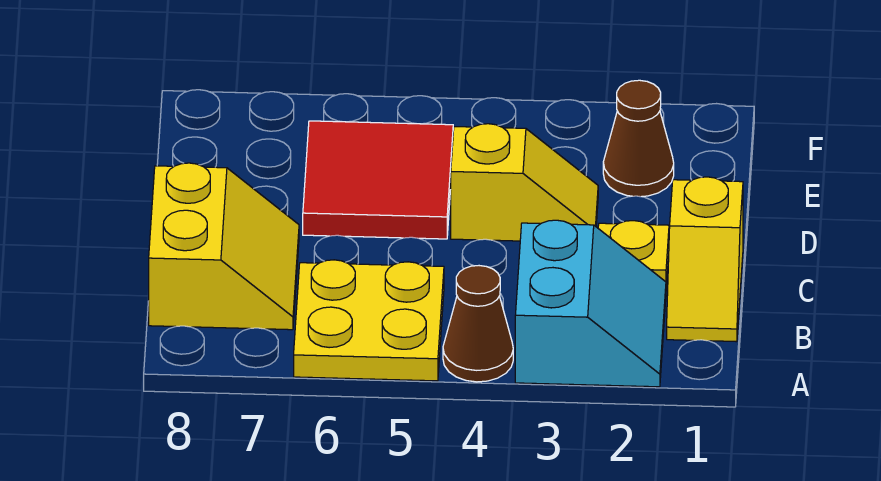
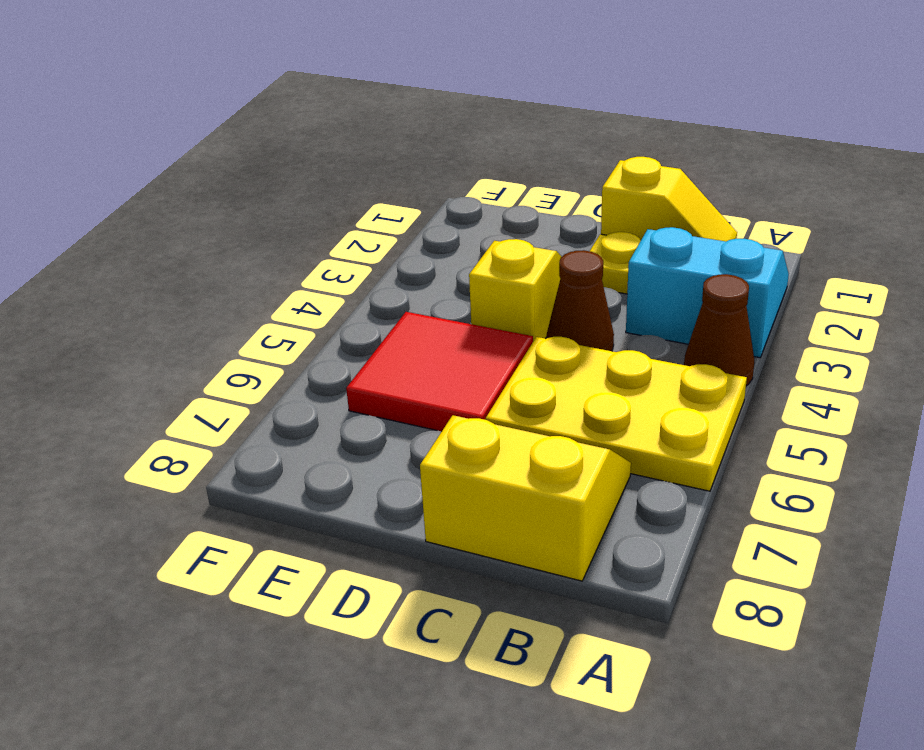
yellow 2x2 plate [294,260,444,381] -> yellow 2x3 plate [486,337,747,491]
brown 1x1 cone [603,80,674,197] -> brown 1x1 cone moved to [547,250,614,351]

